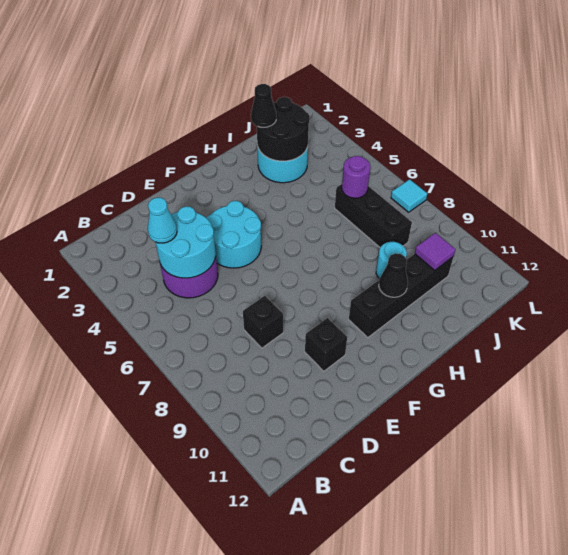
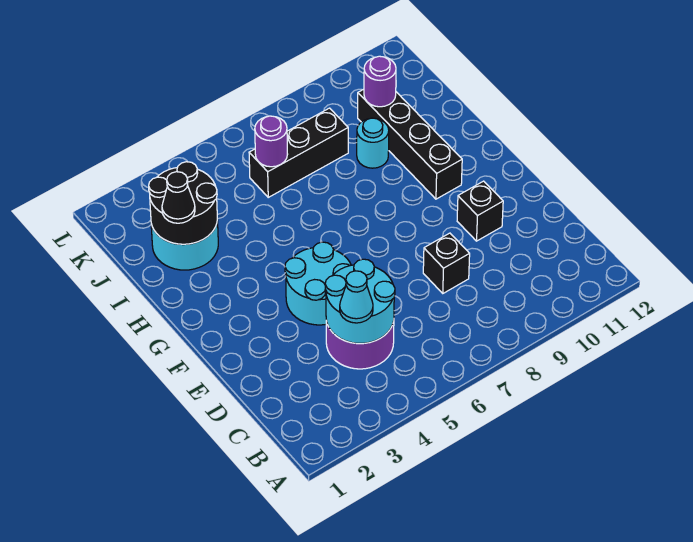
black 1x1 cone [379,253,408,297] -> none
purple 1x1 tile [415,233,456,270] -> purple 1x1 round brick [364,56,396,107]
cyan 1x1 tile [391,179,427,212] -> none

